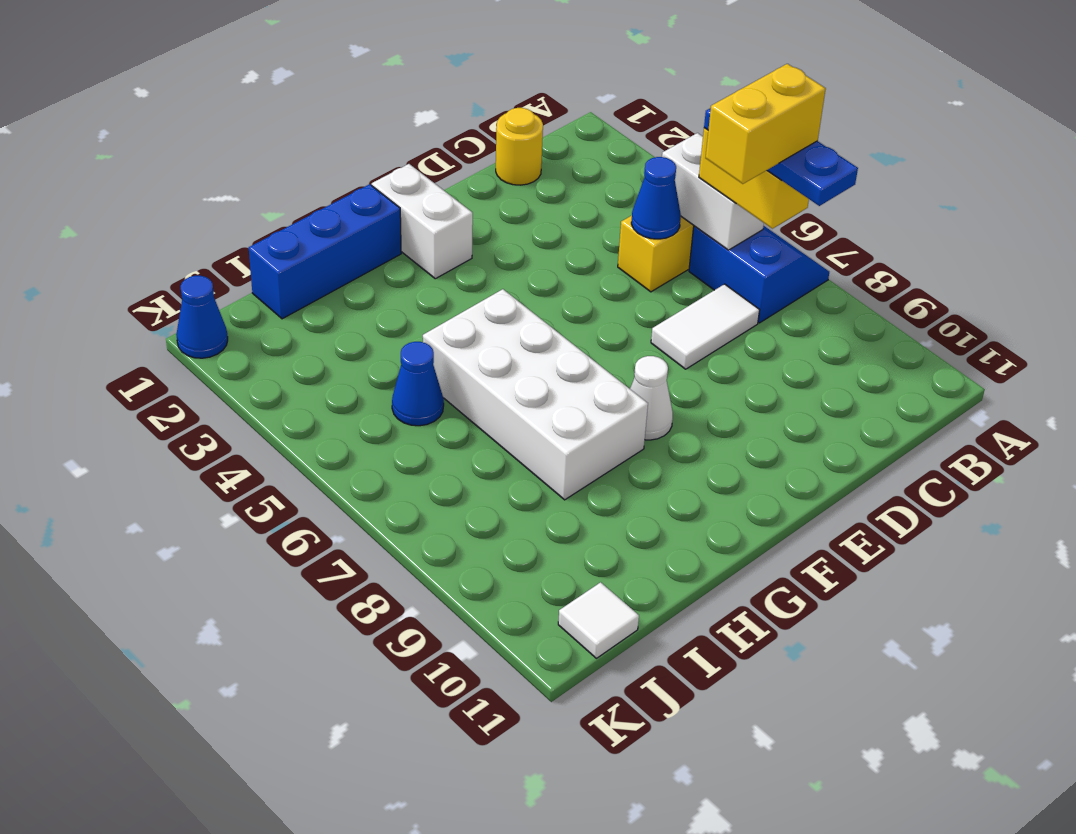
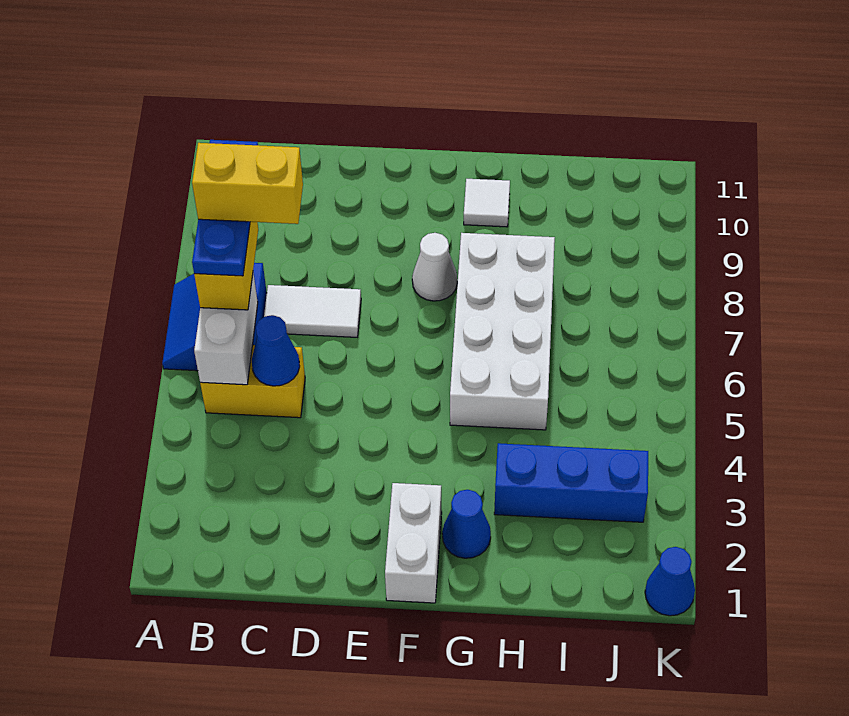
yellow 1x1 round brick [496,108,543,185] -> none
blue 1x3 brick [249,184,401,319] -> blue 1x3 brick moved to [494,443,648,522]
blue 1x1 cone [392,342,444,426] -> blue 1x1 cone moved to [442,490,491,558]
white 1x1 tile [558,582,639,658] -> white 1x1 tile moved to [464,179,510,227]

